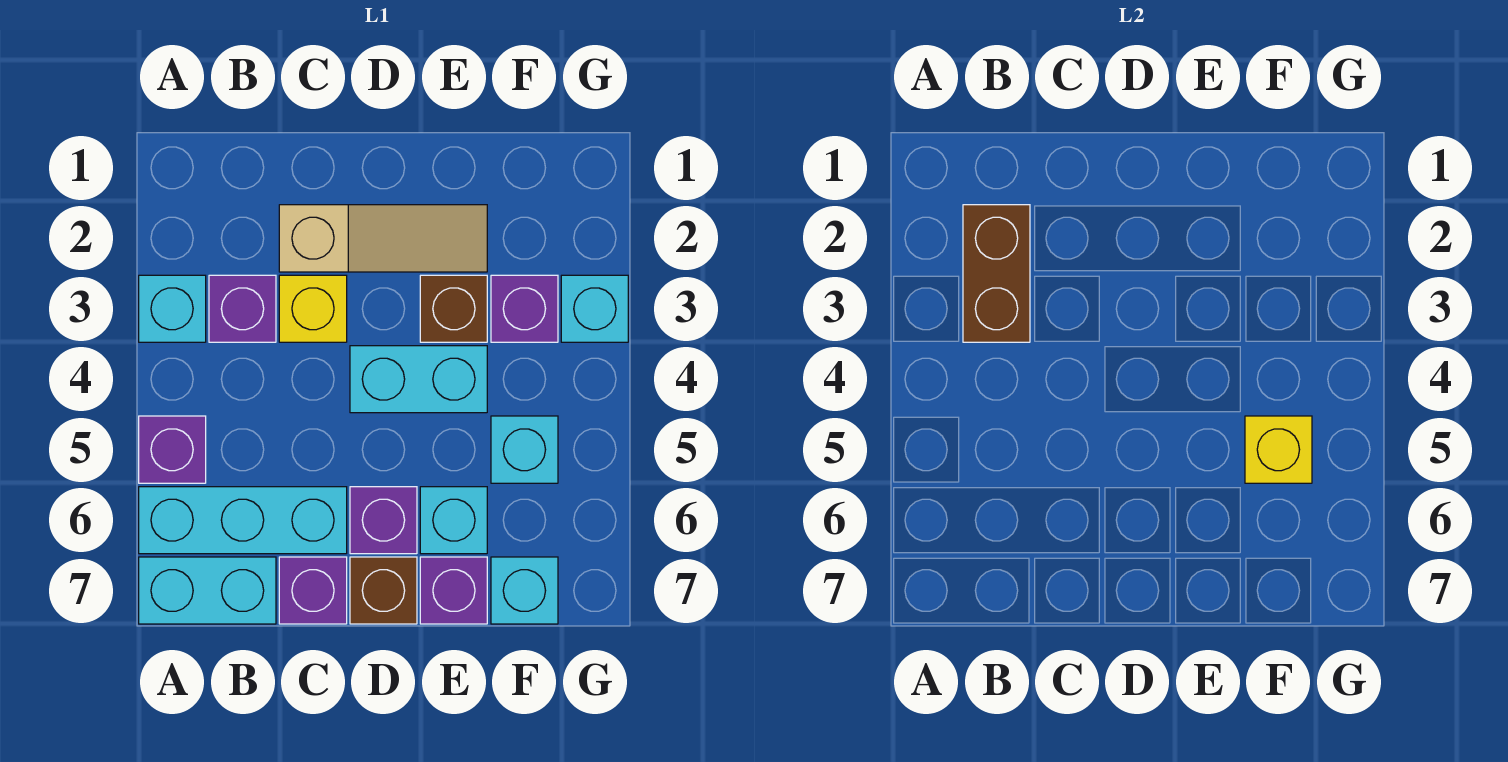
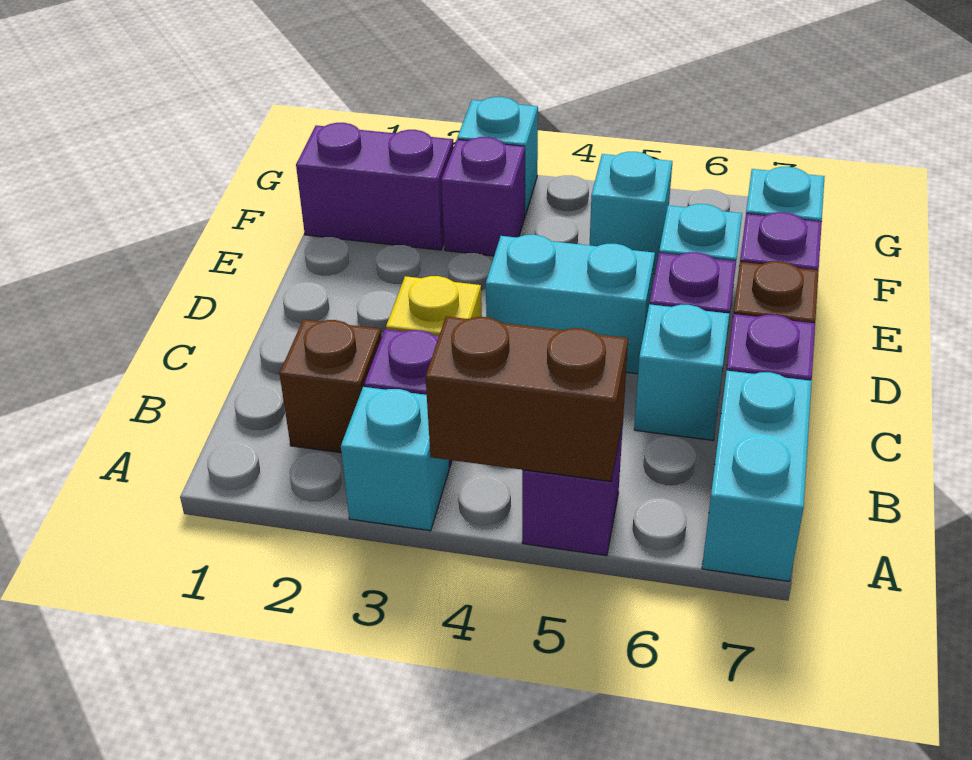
cyan 1x3 brick [139,487,347,554] -> cyan 1x1 brick [634,304,729,440]
brown 1x2 brick [963,205,1030,342] -> brown 1x2 brick moved to [426,316,628,481]
tan 1x3 slope [279,205,487,272] -> none
cyan 1x2 brick [350,346,487,413] -> cyan 1x2 brick turned to [486,235,655,374]
brown 1x1 brick [420,275,487,342] -> brown 1x1 brick moved to [279,320,382,453]
none -> purple 1x2 brick [296,123,453,250]
yellow 1x1 brick [1245,416,1312,483] -> none

